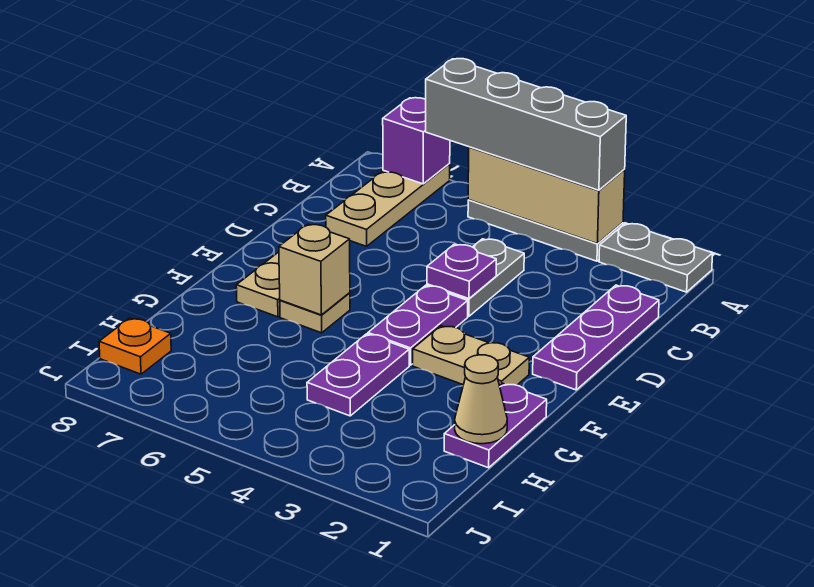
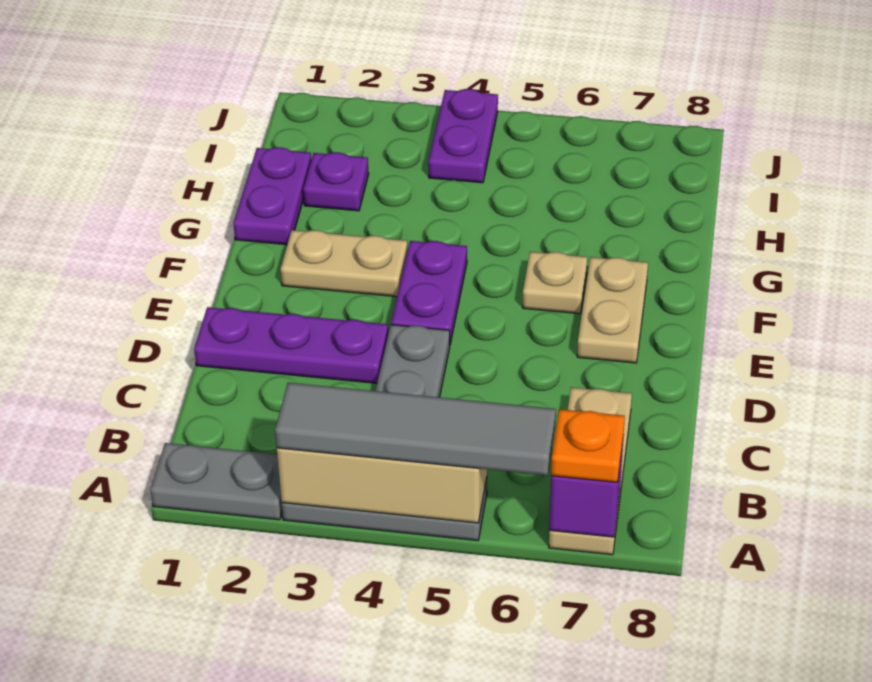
grey 1x4 brick [426,59,626,190] -> grey 1x4 tile [275,383,556,475]
purple 1x3 plate [533,285,659,390] -> purple 1x3 plate turned to [194,307,388,383]
purple 1x1 plate [427,244,496,299] -> purple 1x1 plate moved to [303,152,369,211]
tan 1x1 brick [279,224,350,315] -> none
purple 1x2 plate [307,334,409,416] -> purple 1x2 plate moved to [428,89,498,183]
tan 1x1 cone [455,355,507,444] -> none
orange 1x1 plate [99,318,171,374] -> orange 1x1 plate moved to [551,409,625,482]

